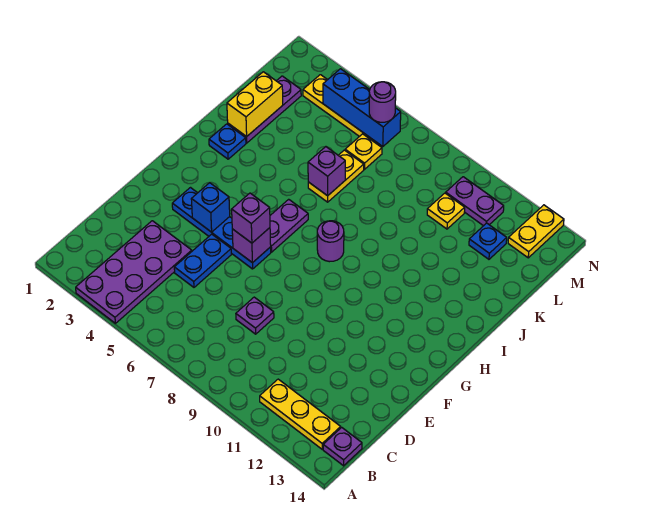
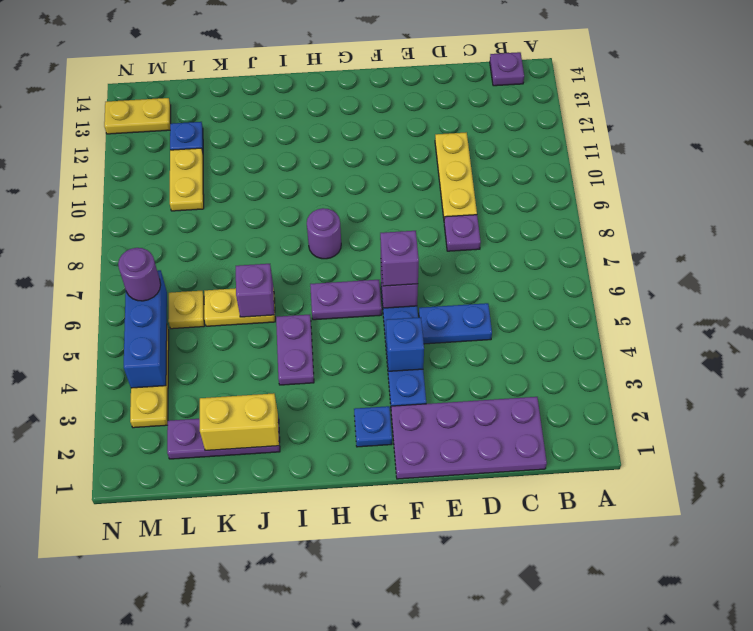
purple 2x4 plate [76,221,192,323] -> purple 2x4 plate moved to [391,397,547,479]
yellow 1x3 plate [260,379,341,449] -> yellow 1x3 plate moved to [435,132,477,218]
blue 1x1 plate [209,124,246,159] -> blue 1x1 plate moved to [354,406,392,447]
yellow 1x1 plate [427,193,465,229] -> yellow 1x2 plate [170,148,204,211]
purple 1x2 plate [446,177,504,226] -> purple 1x2 plate moved to [276,315,314,385]

